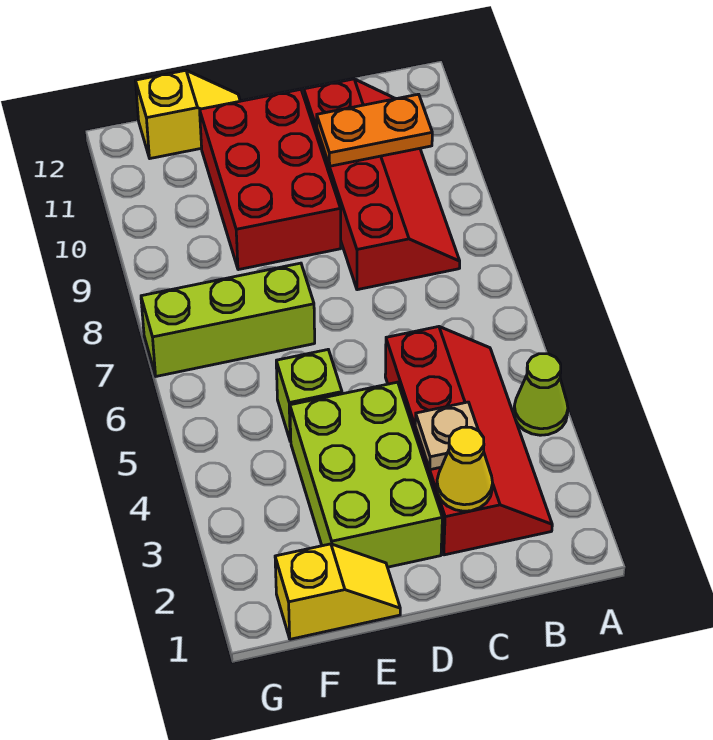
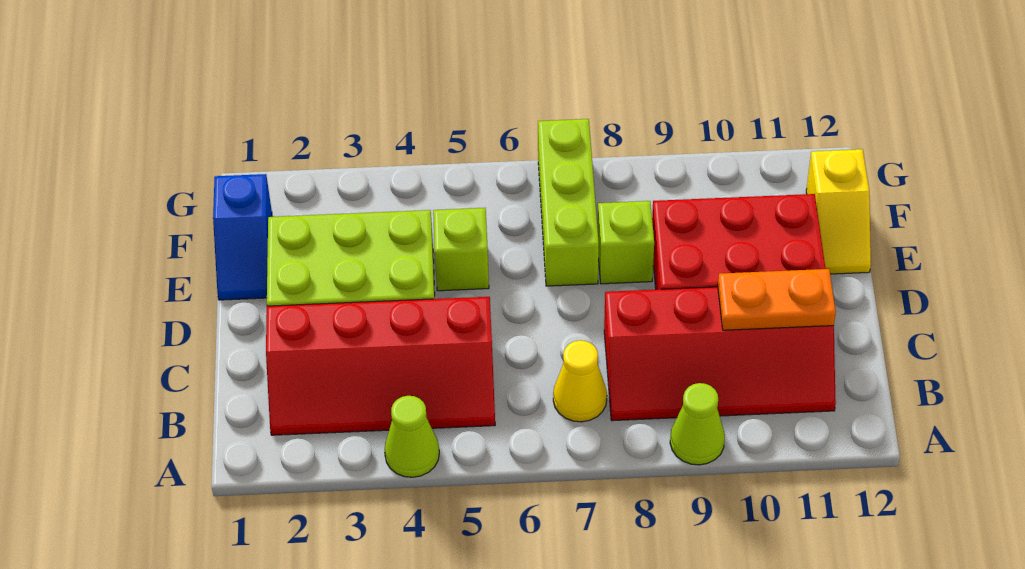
none -> lime 1x1 cone [670,383,725,465]
orange 1x2 plate [317,94,432,166] -> orange 1x2 plate turned to [718,269,836,330]
yellow 1x1 cone [437,427,493,511] -> yellow 1x1 cone moved to [553,340,607,422]
tan 1x1 plate [415,402,478,470] -> none
yellow 1x2 slope [275,544,400,639] -> blue 1x2 slope [213,174,272,300]
none -> lime 1x1 brick [598,201,654,284]

